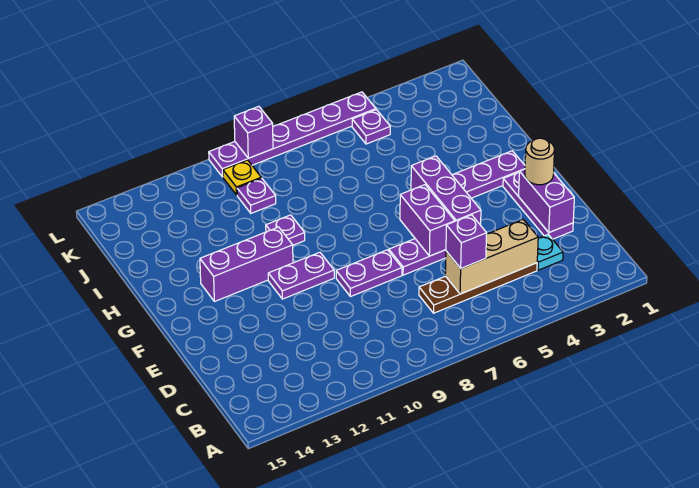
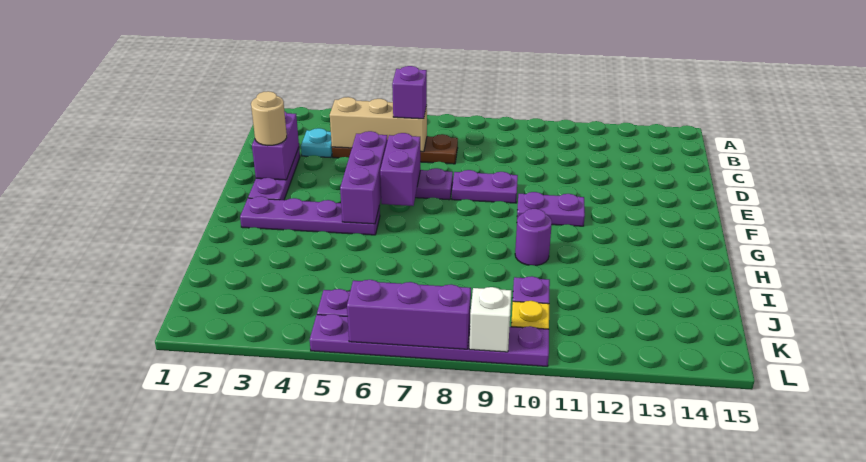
purple 1x3 brick [200,227,293,302] -> purple 1x3 brick moved to [347,280,471,349]
purple 1x1 plate [266,215,305,245] -> purple 1x1 round brick [515,209,552,266]
purple 1x1 brick [234,106,273,158] -> white 1x1 brick [469,287,512,352]

